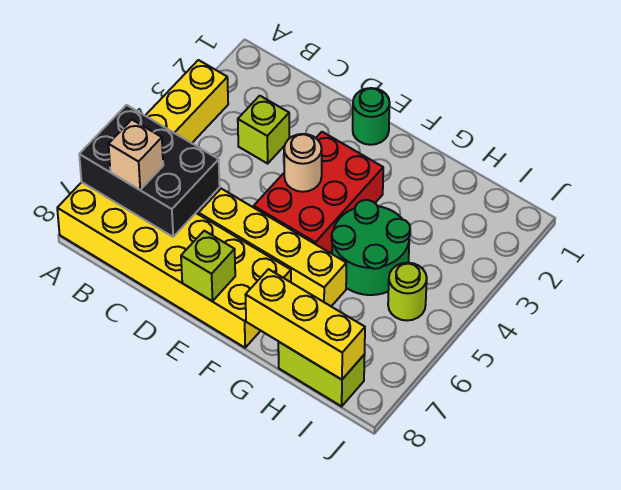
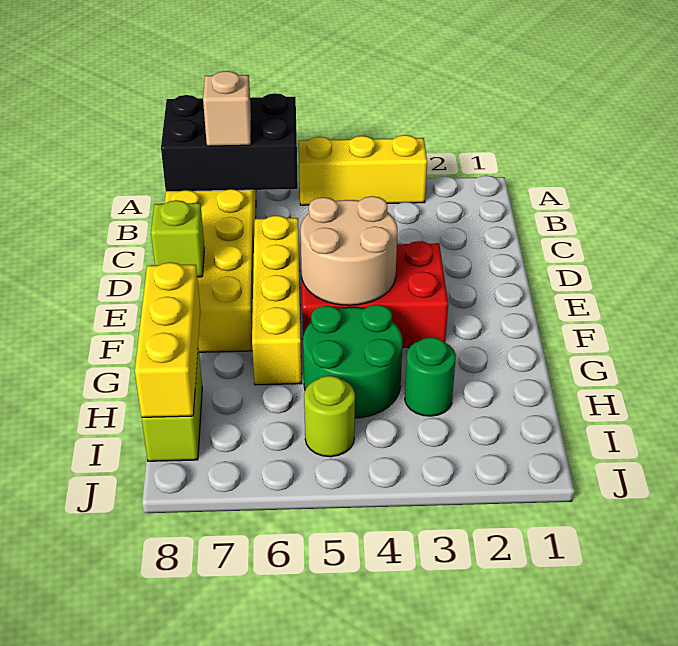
black 2x3 brick [79,105,220,237] -> black 2x3 brick turned to [161,93,298,192]
lime 1x1 brick [238,96,289,164] -> none
green 1x1 round brick [353,88,390,145] -> green 1x1 round brick moved to [405,337,456,416]
tan 1x1 round brick [284,134,322,192] -> tan 2x2 round brick [301,196,397,305]

